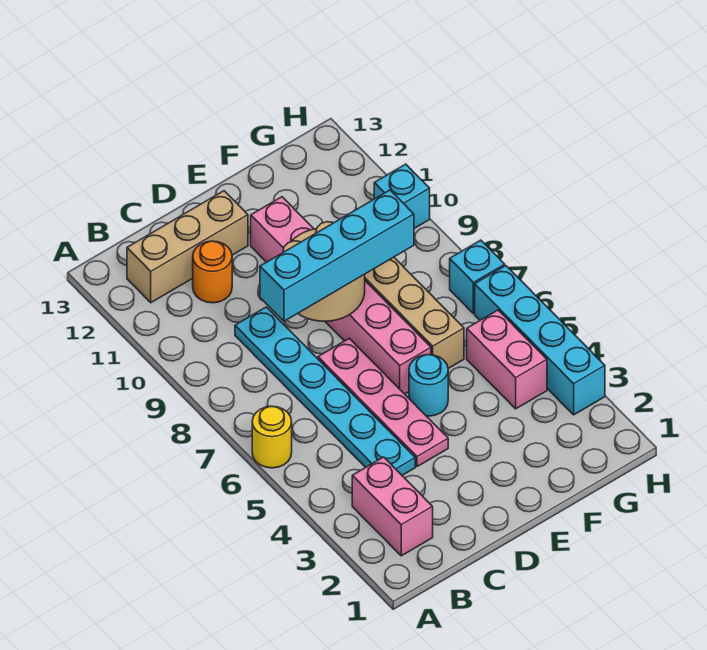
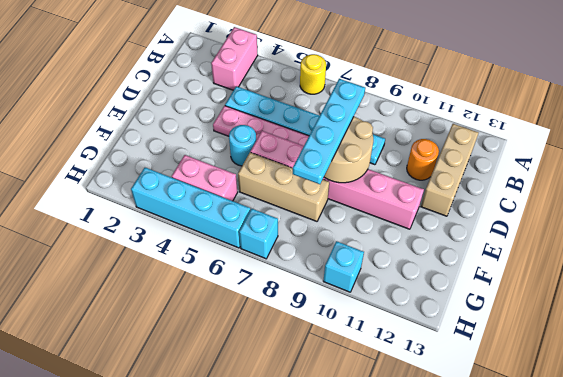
pink 1x2 brick [352,457,433,556] -> pink 1x2 brick turned to [211,27,258,90]
cyan 1x4 brick [260,190,414,321] -> cyan 1x4 plate [293,79,365,184]

